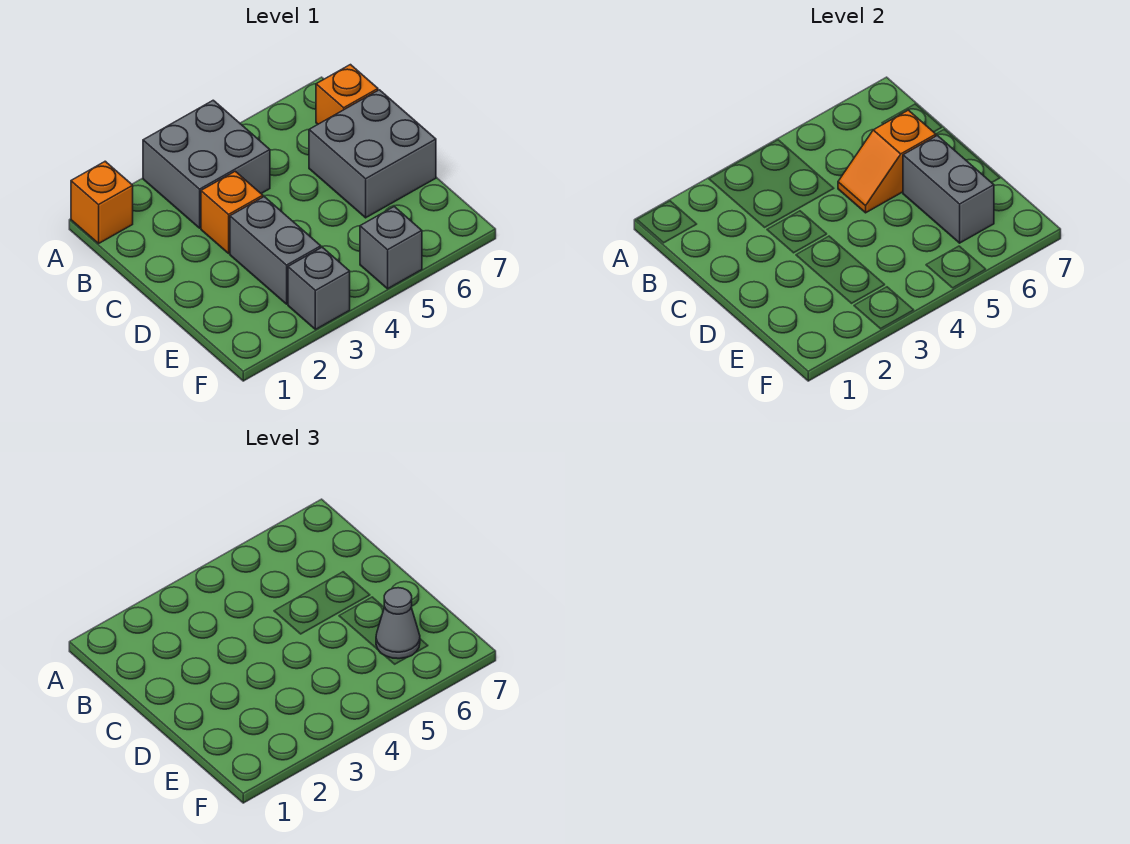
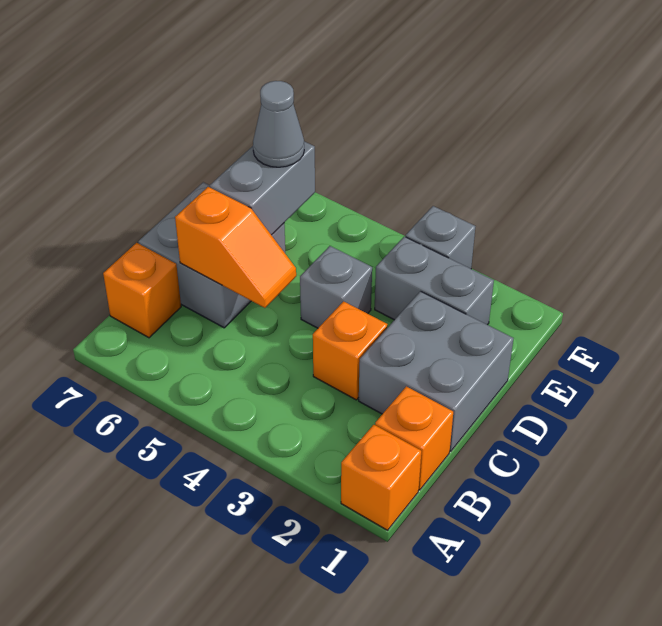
grey 2x2 brick [143,100,270,228] -> grey 2x2 brick moved to [359,291,513,451]
none -> orange 1x1 brick [375,386,453,490]
grey 1x2 brick [230,197,321,304] -> grey 1x2 brick turned to [375,236,494,325]
grey 1x1 brick [360,207,422,289] -> grey 1x1 brick moved to [300,246,372,328]

